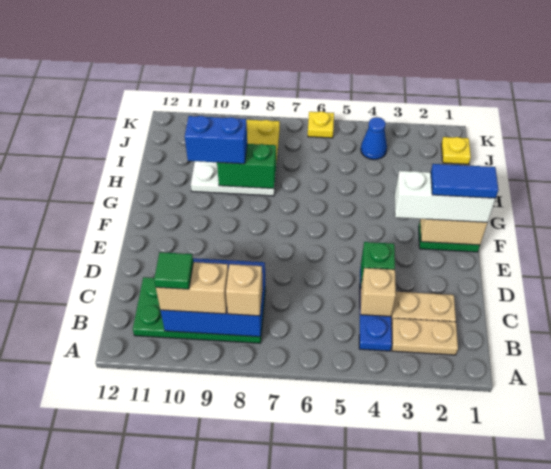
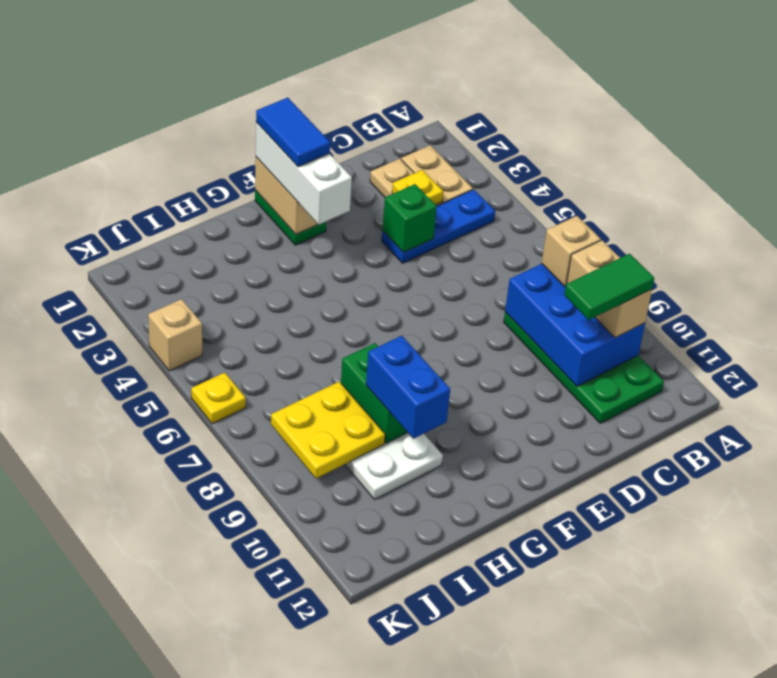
green 1x1 tile [154,252,193,289] -> green 1x2 tile [564,254,654,320]
tan 1x1 brick [361,268,396,317] -> tan 1x1 brick moved to [148,299,202,371]
yellow 1x1 plate [441,137,471,164] -> yellow 1x1 plate moved to [392,170,443,205]
blue 1x1 cone [361,117,387,160] -> none

